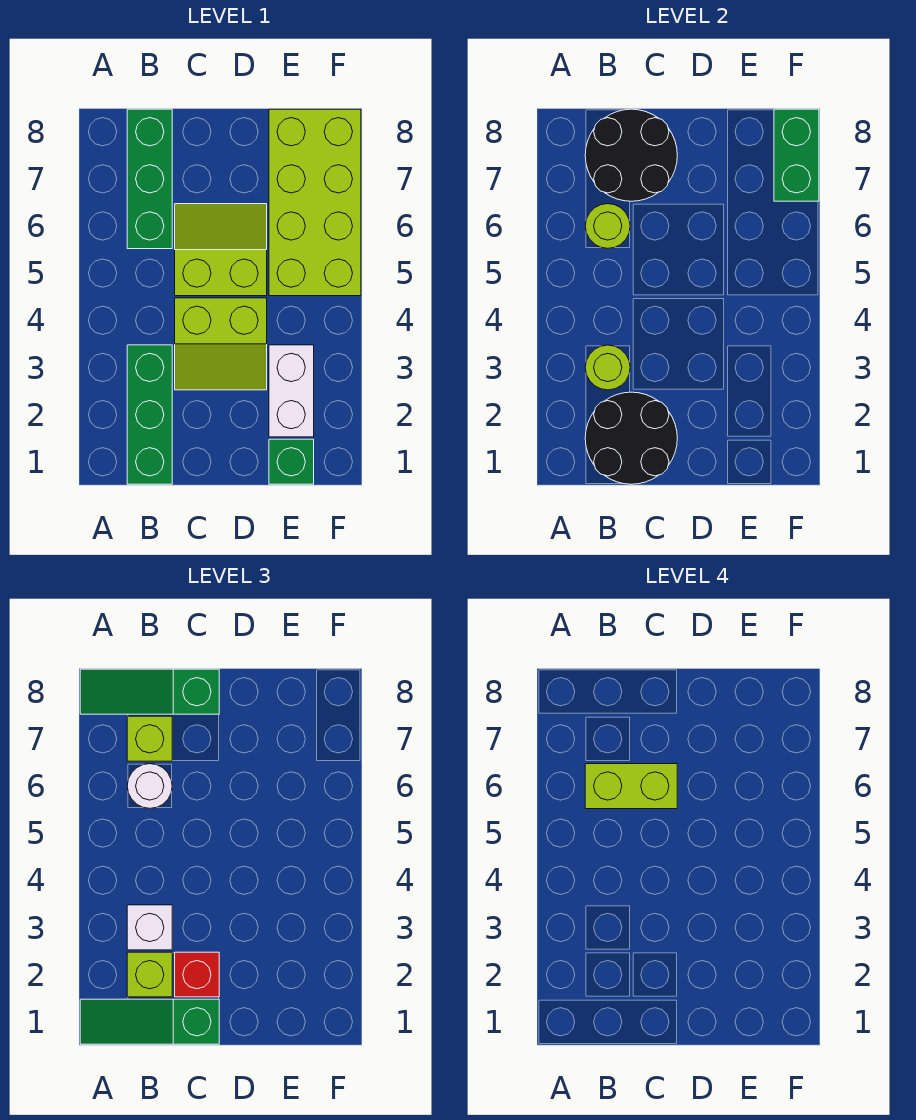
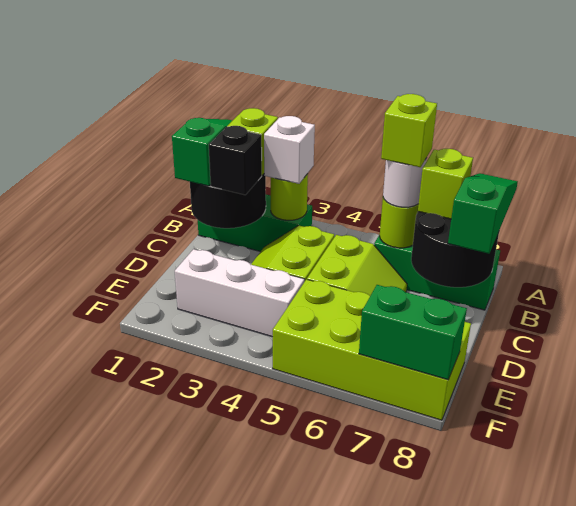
lime 1x2 brick [585,764,677,809] -> lime 1x1 brick [381,94,437,167]
red 1x1 brick [175,952,219,997] -> black 1x1 brick [209,126,262,195]
green 1x1 brick [269,439,314,484] -> none
white 1x2 brick [269,345,314,437] -> white 1x3 brick [175,249,304,337]

